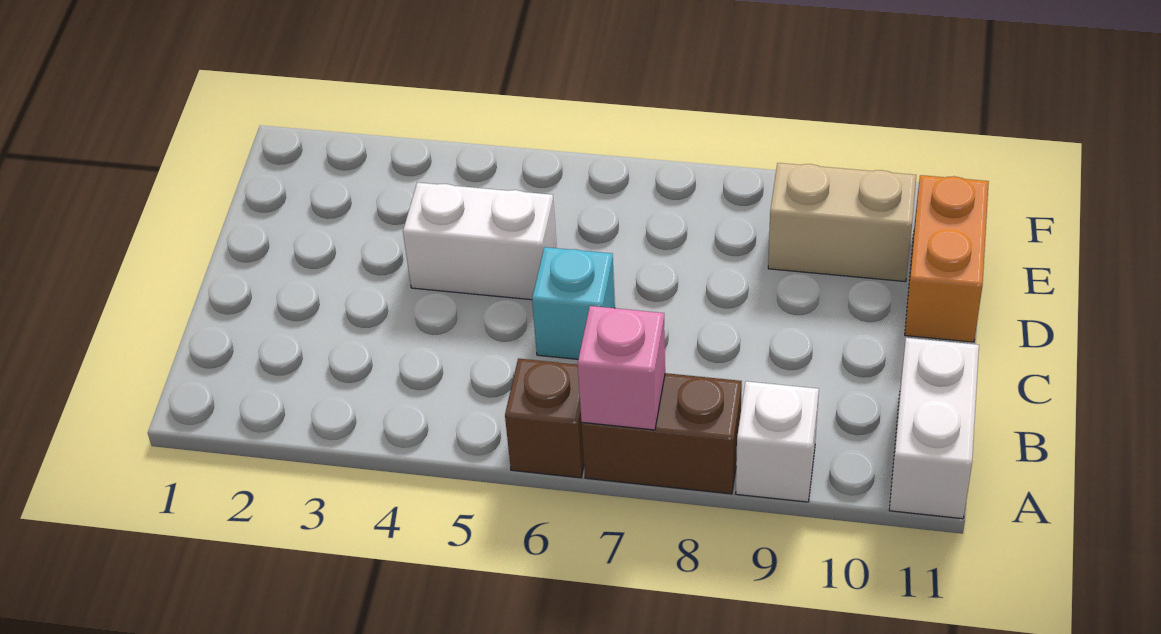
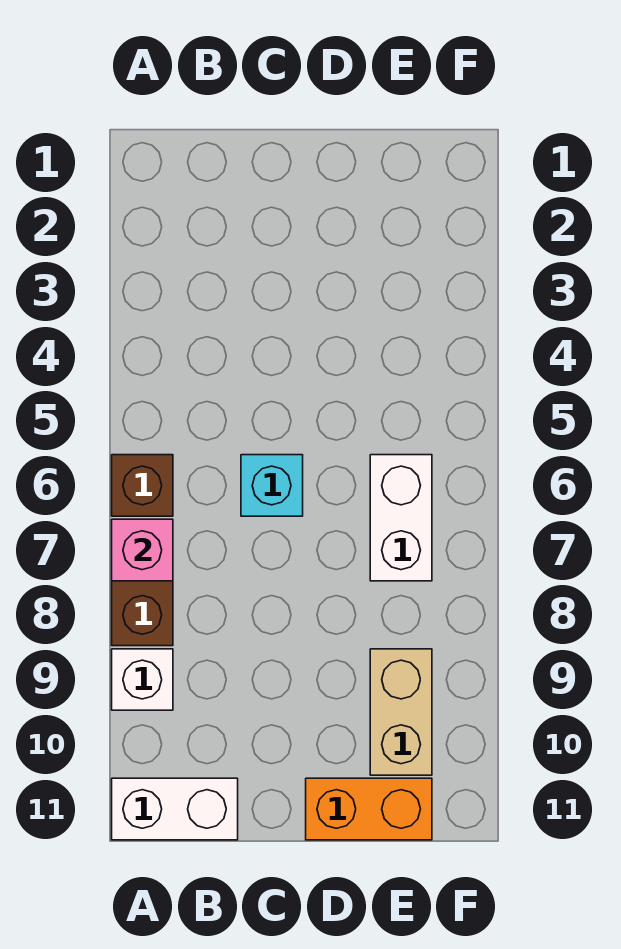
white 1x2 brick [403,182,557,300] -> white 1x2 brick moved to [370,455,432,581]

